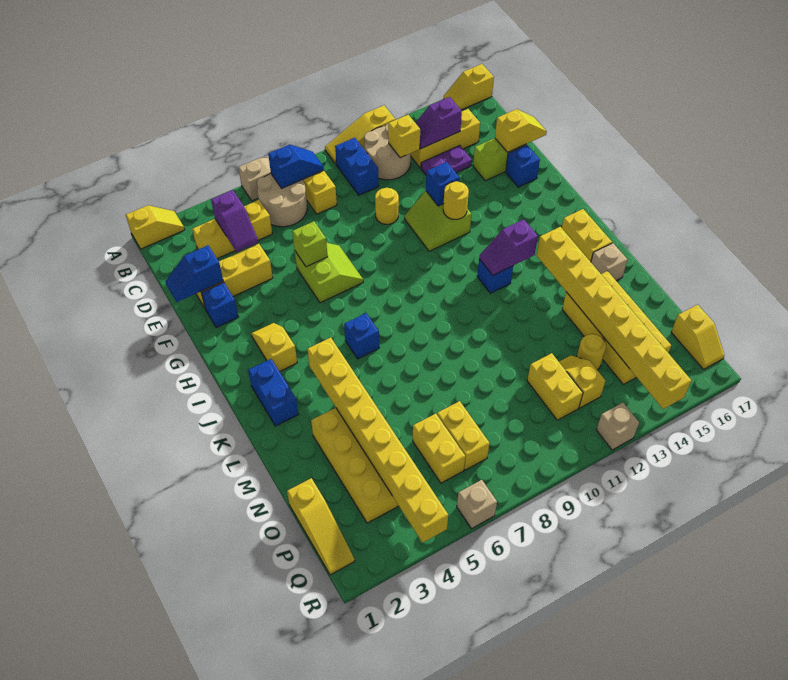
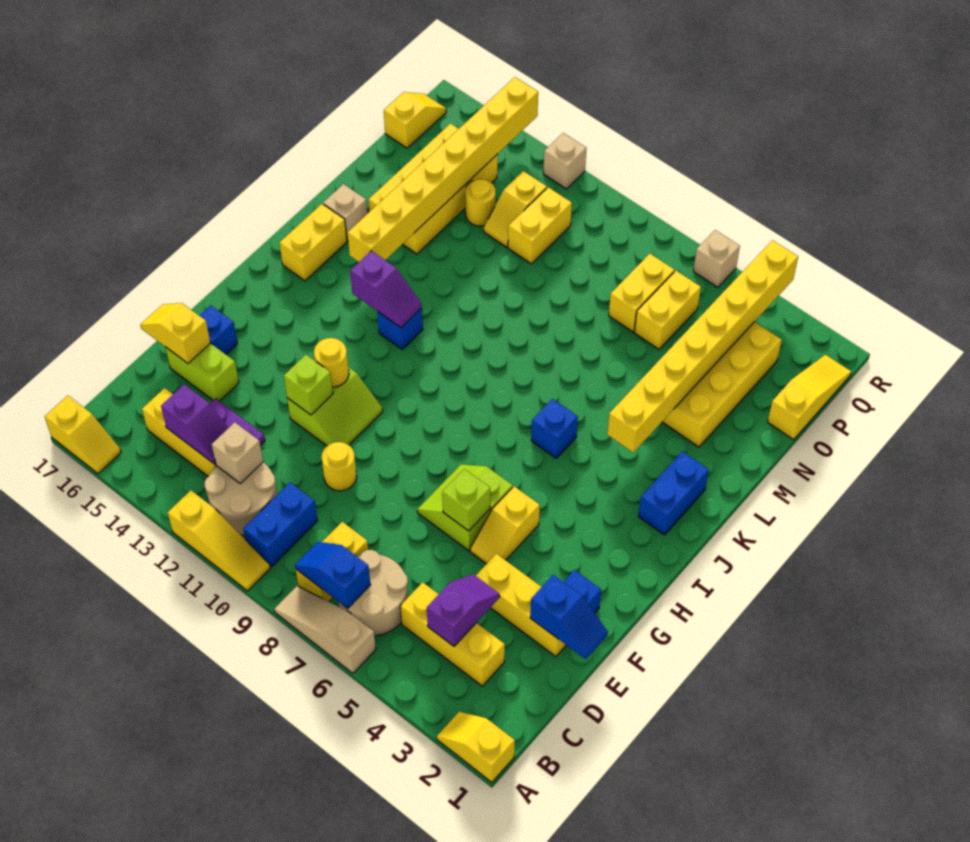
yellow 1x1 brick [388,115,420,158] -> tan 1x1 brick [212,422,263,483]
blue 1x1 brick [426,162,460,206] -> lime 1x1 brick [284,355,333,415]
yellow 1x2 slope [251,323,297,372] -> yellow 1x2 slope moved to [470,486,540,564]

